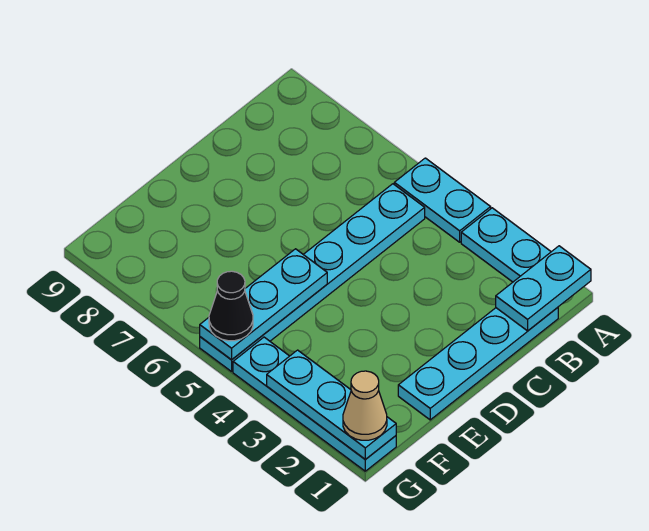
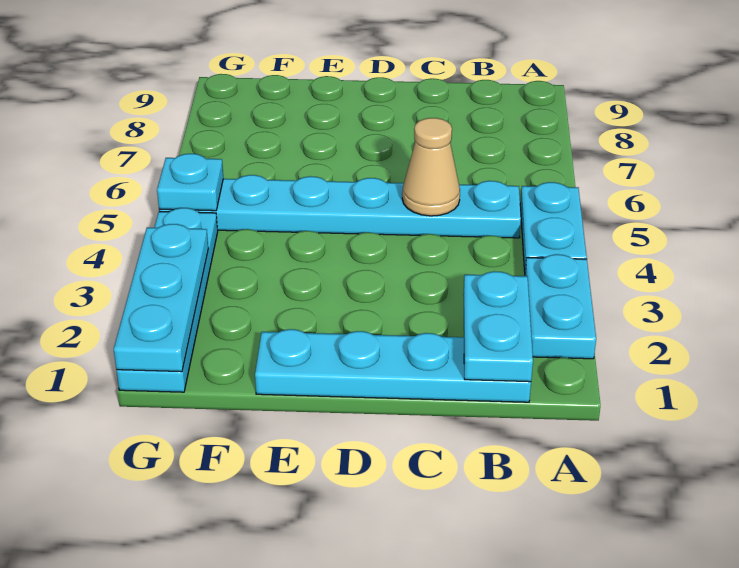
cyan 1x2 plate [496,246,591,331] -> cyan 1x2 plate turned to [463,271,533,382]
cyan 1x3 plate [200,249,327,360] -> cyan 1x1 plate [157,154,223,211]
tan 1x1 cone [343,371,387,440] -> tan 1x1 cone moved to [402,118,460,216]
black 1x1 cone [209,271,253,341] -> none

